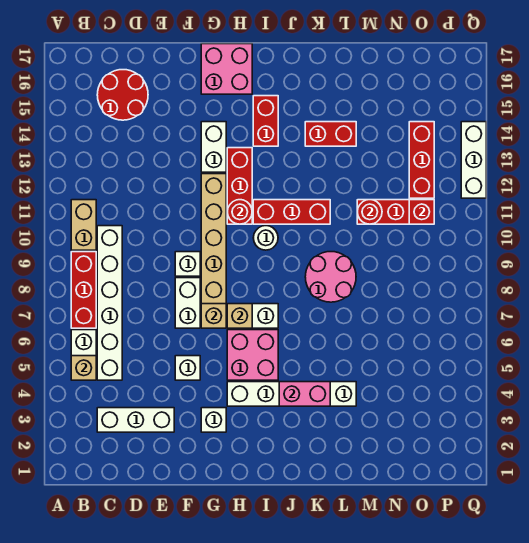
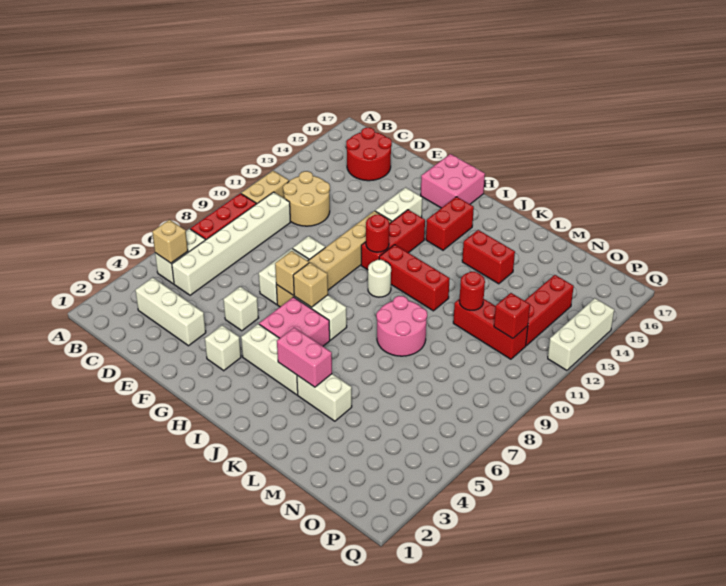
none -> tan 2x2 round brick [283,171,330,226]

